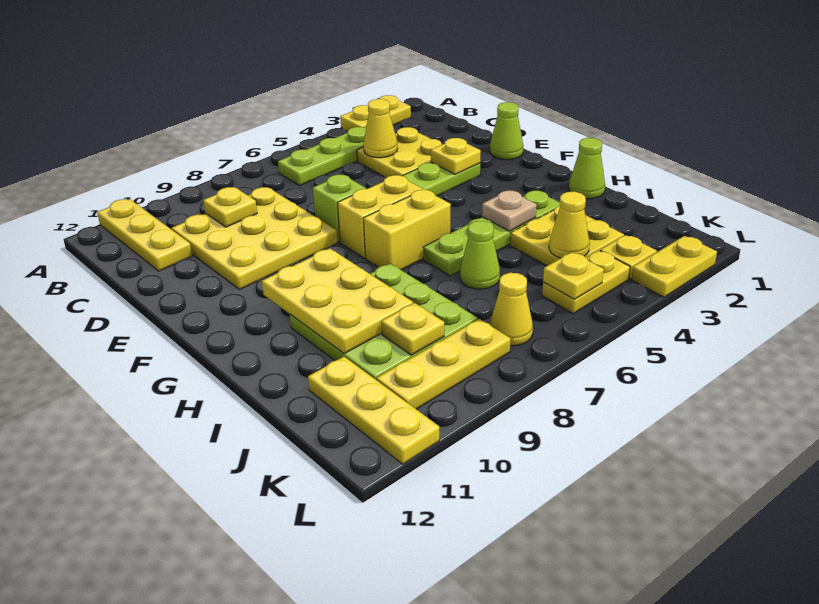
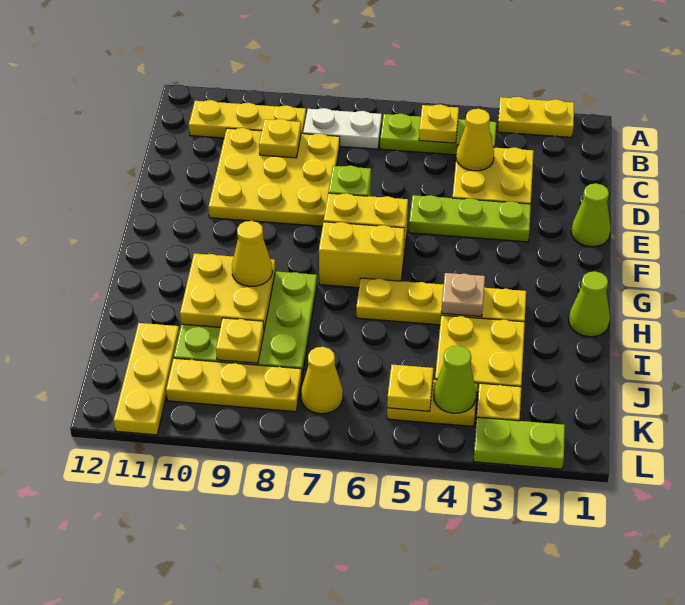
yellow 1x3 plate [97,199,192,271] -> yellow 1x3 plate turned to [189,100,306,138]
none -> white 1x2 plate [303,108,382,149]
yellow 1x1 plate [431,138,481,174] -> yellow 1x1 plate moved to [419,104,459,143]
yellow 2x3 plate [262,248,413,354] -> yellow 2x2 plate [180,253,275,329]
lime 1x4 plate [423,191,560,276] -> yellow 1x4 plate [356,278,526,325]
lime 1x1 cone [460,221,500,289] -> lime 1x1 cone moved to [434,346,476,413]
yellow 1x1 cone [549,192,590,258] -> yellow 1x1 cone moved to [232,221,272,287]
yellow 1x2 plate [632,236,717,297] -> lime 1x2 plate [473,417,565,469]

